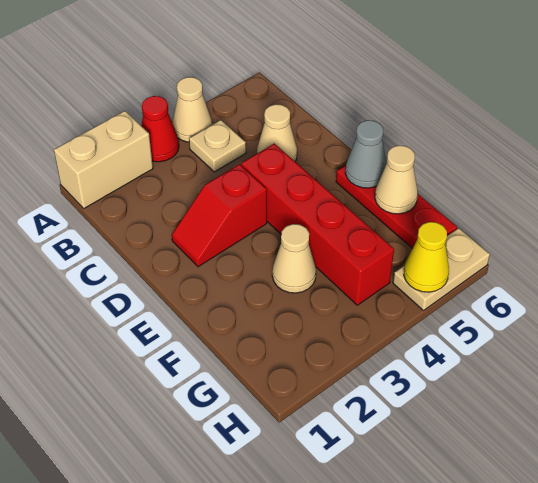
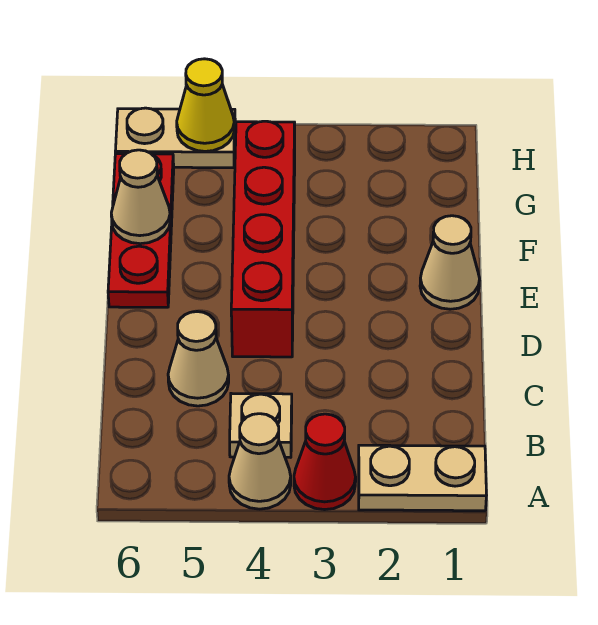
tan 1x2 brick [54,111,153,208] -> tan 1x2 plate [359,445,487,511]
red 1x2 slope [172,164,267,267] -> none
grey 1x1 cone [345,120,387,188] -> none
tan 1x1 cone [272,224,316,293] -> tan 1x1 cone moved to [420,216,480,309]

